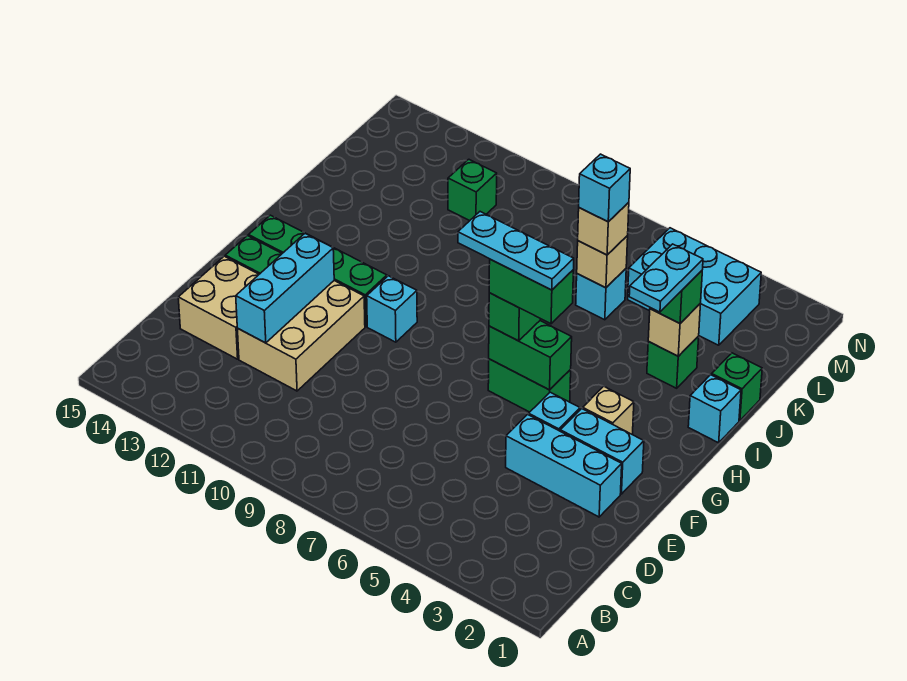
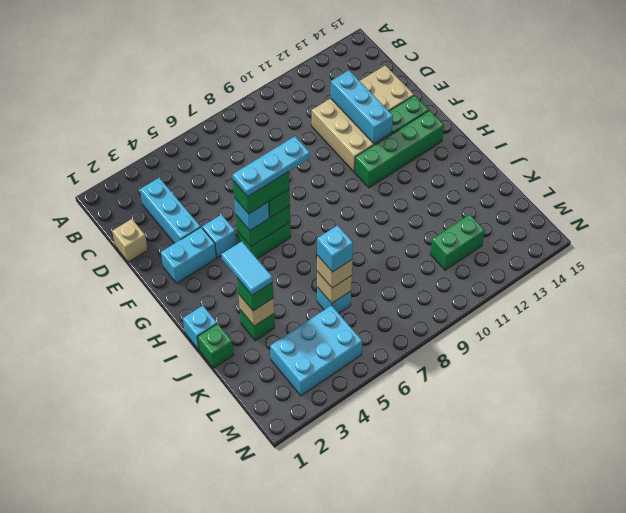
cyan 1x3 brick [506,414,622,517] -> cyan 1x3 brick turned to [140,178,201,243]
tan 1x1 brick [583,386,634,434] -> tan 1x1 brick moved to [112,219,148,262]
cyan 1x1 brick [367,276,417,342] -> cyan 1x1 brick moved to [234,198,269,230]
cyan 1x2 plate [629,244,703,312] -> cyan 1x2 tile [221,241,273,295]
green 1x1 brick [448,159,497,221] -> green 1x2 brick [430,214,485,270]

